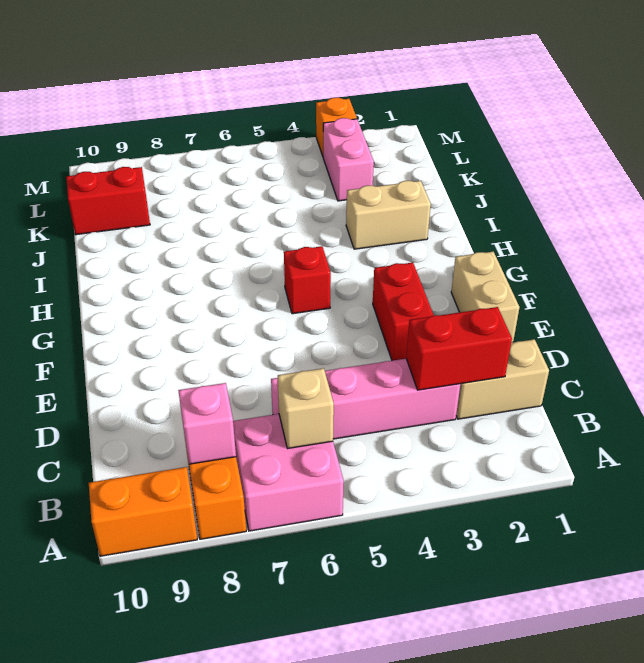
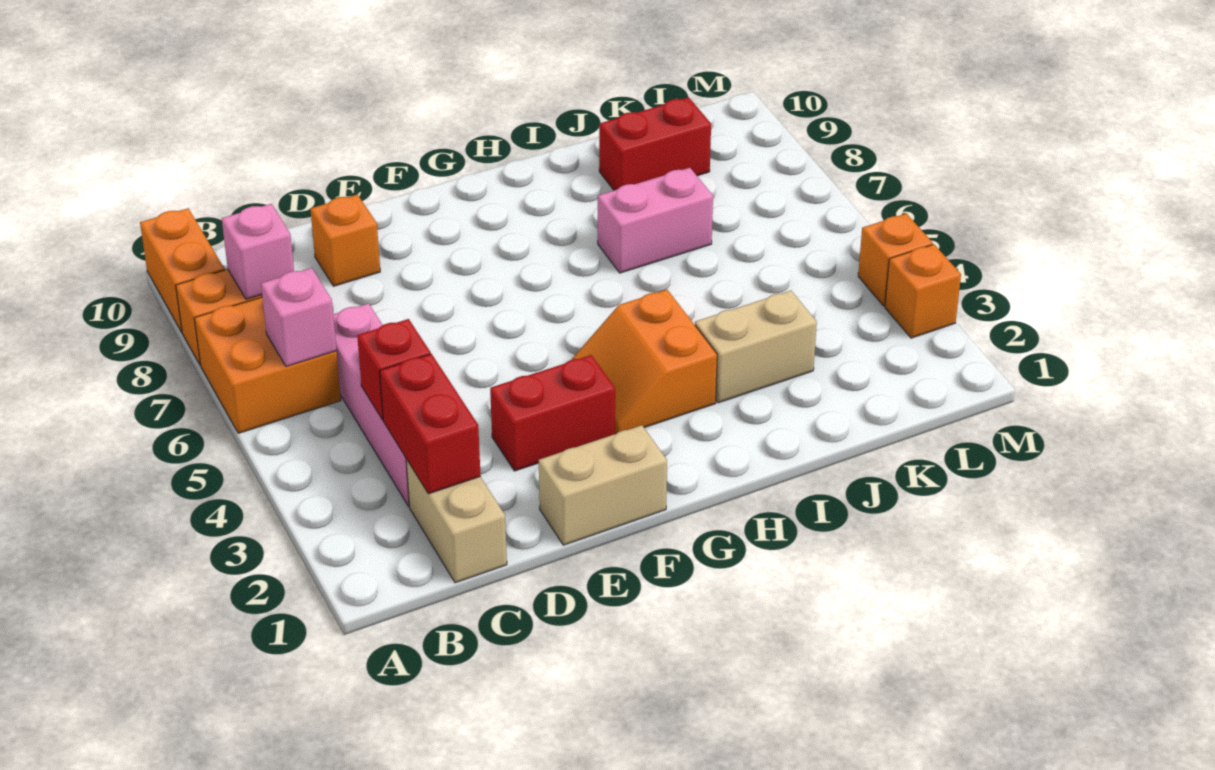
pink 2x2 brick [233,414,344,531] -> orange 2x2 brick [194,297,341,433]
tan 1x1 brick [278,368,334,449] -> pink 1x1 brick [261,268,336,366]
none -> orange 1x1 brick [310,195,380,286]
none -> orange 2x2 slope [571,290,717,434]
red 1x1 brick [284,246,331,314] -> red 1x1 brick moved to [357,319,431,420]
tan 1x2 brick [346,181,431,249] -> tan 1x2 brick turned to [695,291,817,403]
pink 1x2 brick [323,118,374,201] -> pink 1x2 brick moved to [598,168,713,273]
red 1x2 brick [66,167,150,235] -> red 1x2 brick turned to [599,97,711,190]
none -> orange 1x1 brick [858,214,933,306]

